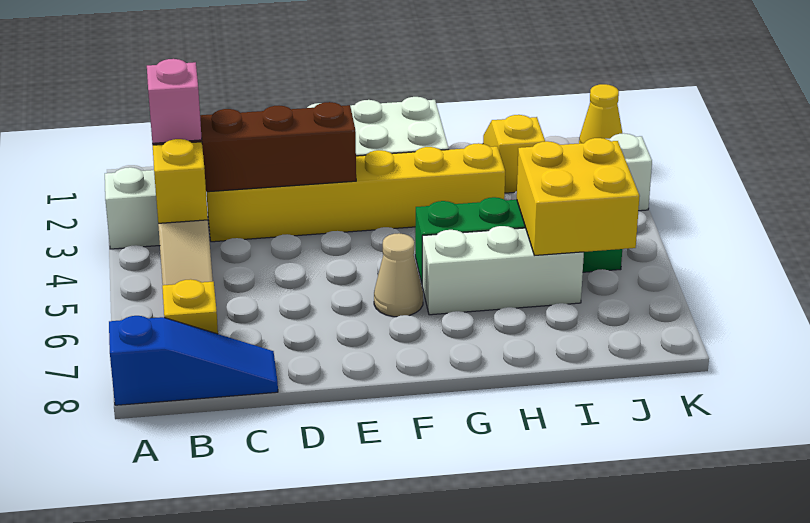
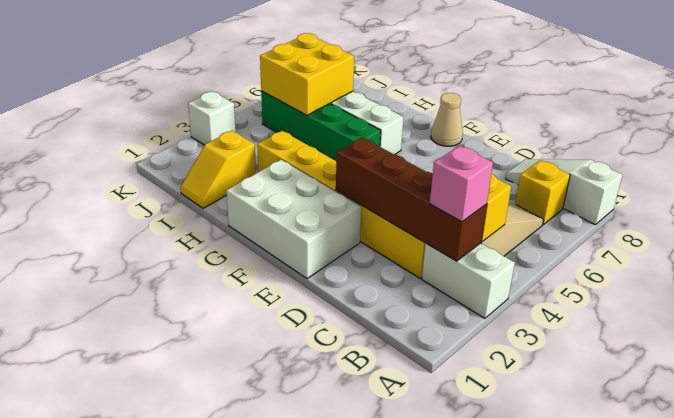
blue 1x3 slope [109,316,278,405] -> white 1x3 slope [506,159,622,224]
tan 1x1 cone [374,233,423,317] -> tan 1x1 cone moved to [431,93,463,146]
yellow 1x1 cone [579,84,623,143] -> none

